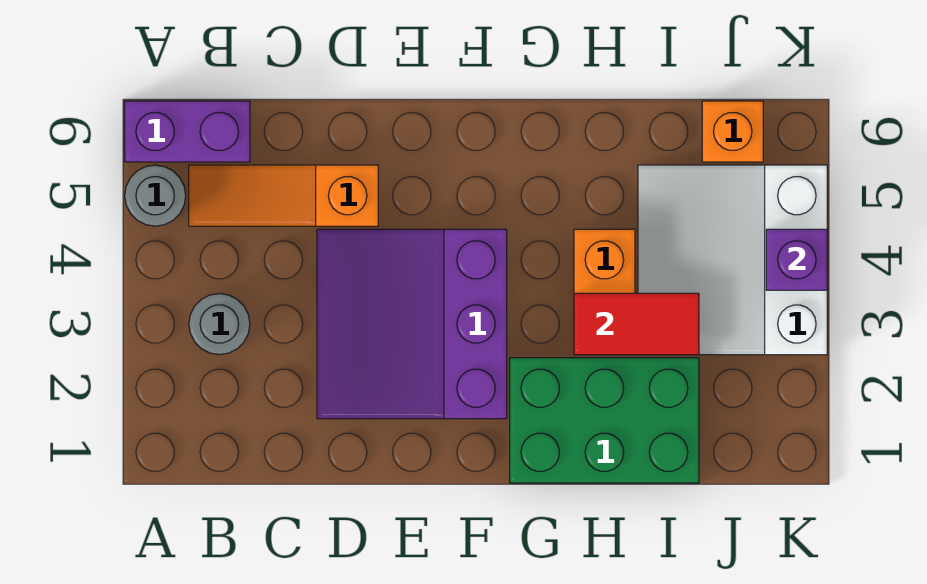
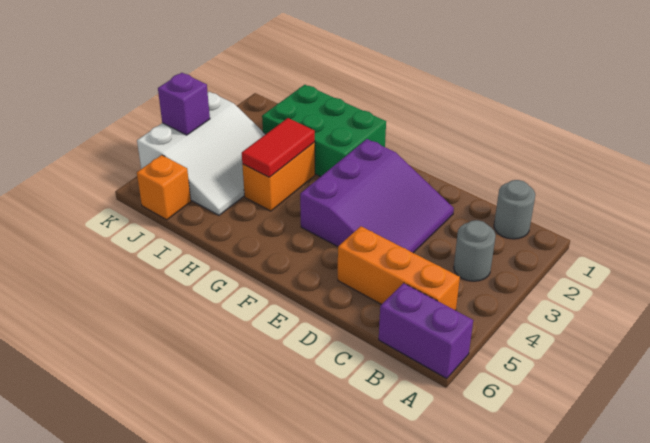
grey 1x1 round brick [125,165,186,226] -> grey 1x1 round brick moved to [494,180,535,239]
orange 1x3 slope [189,165,378,226] -> orange 1x3 brick [338,226,460,311]
red 1x2 tile [574,293,699,355] -> red 1x2 tile turned to [242,118,315,177]

